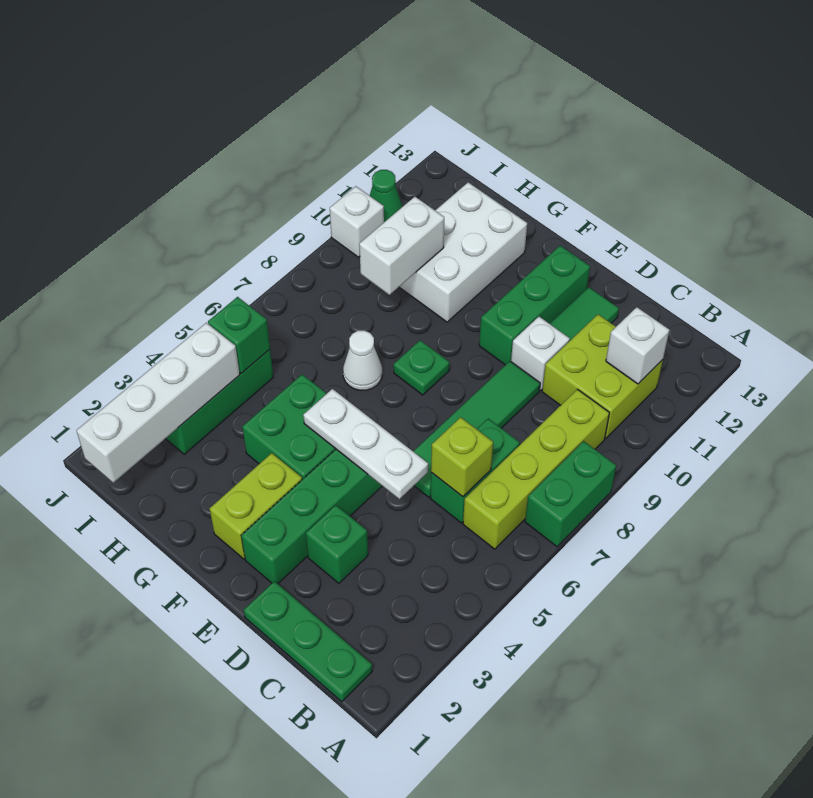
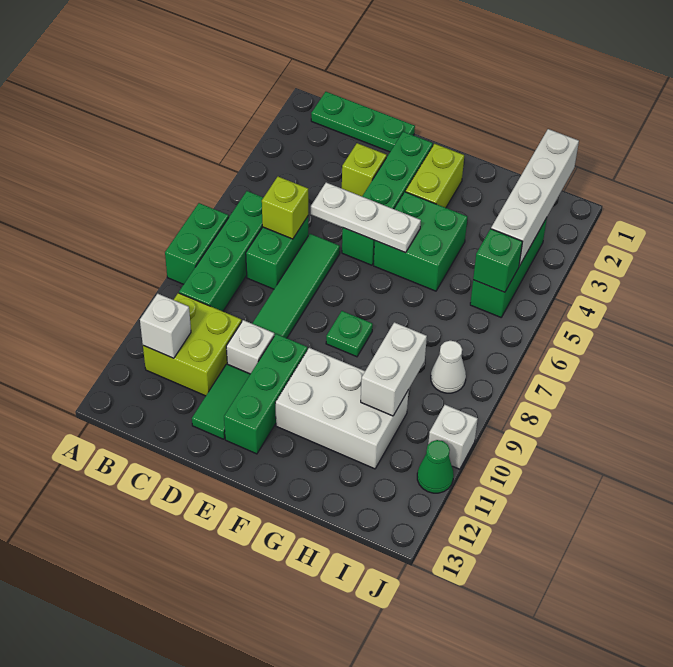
lime 1x4 brick [463,389,609,549] -> green 1x4 brick [179,191,264,311]
green 1x1 brick [306,505,368,583] -> lime 1x1 brick [342,143,387,196]
white 1x1 cone [343,331,382,391] -> white 1x1 cone moved to [431,341,466,393]
white 2x3 brick [399,182,527,322] -> white 2x3 brick turned to [275,348,409,469]

